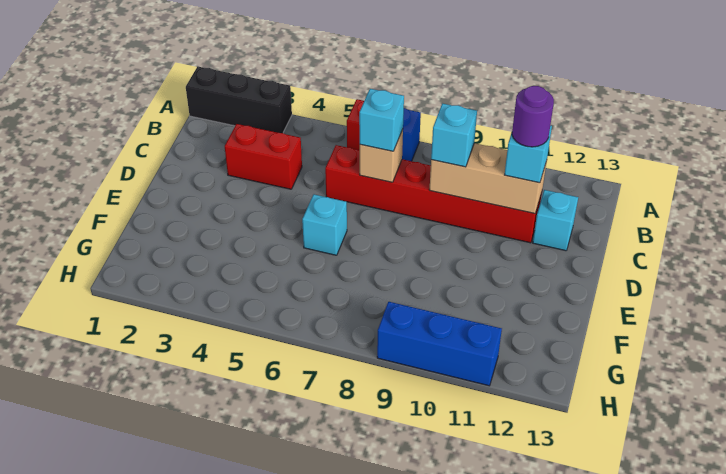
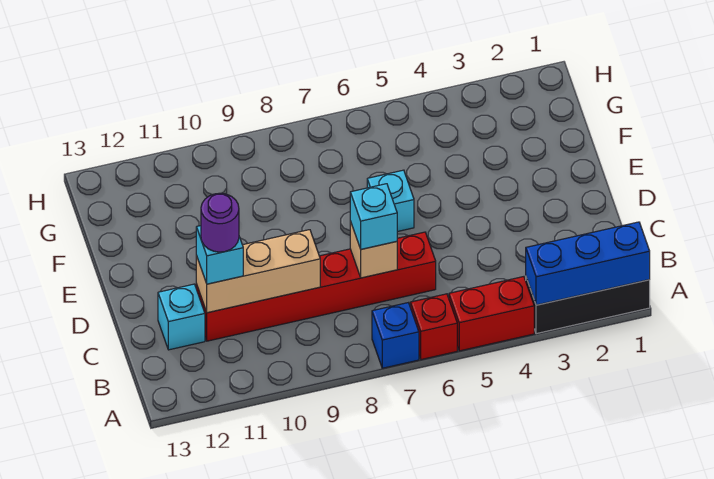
red 1x2 brick [225,124,302,189] -> red 1x2 brick moved to [449,277,534,351]
cyan 1x1 brick [431,104,477,167] -> none
blue 1x3 brick [377,302,502,386] -> blue 1x3 brick moved to [526,222,650,305]

